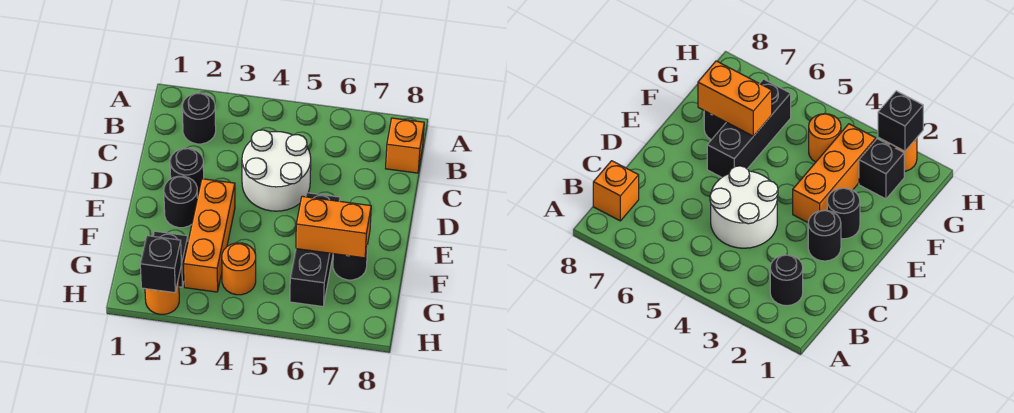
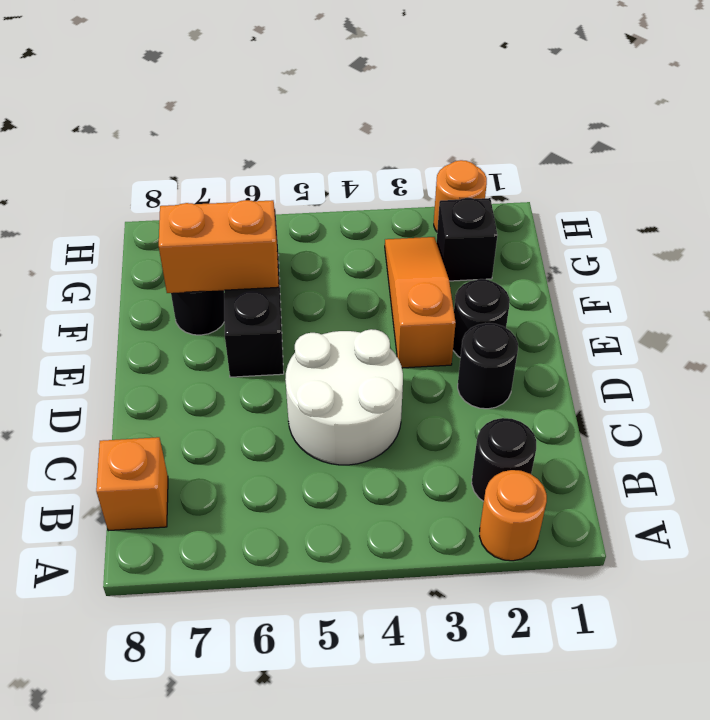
orange 1x3 brick [184,179,235,292] -> orange 1x3 slope [385,237,456,368]
orange 1x1 round brick [222,243,256,295] -> orange 1x1 round brick moved to [479,470,547,561]
black 1x1 brick [140,236,182,293] -> none

